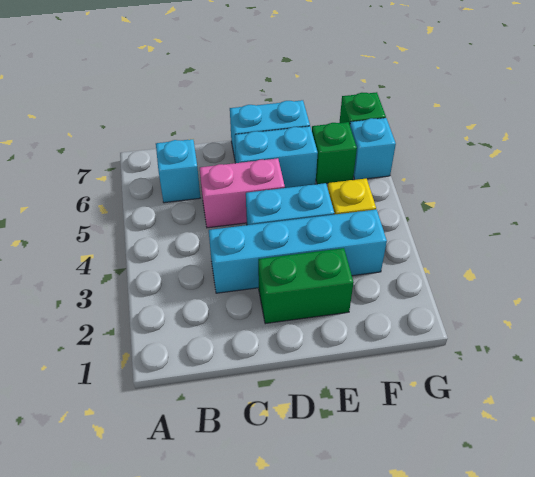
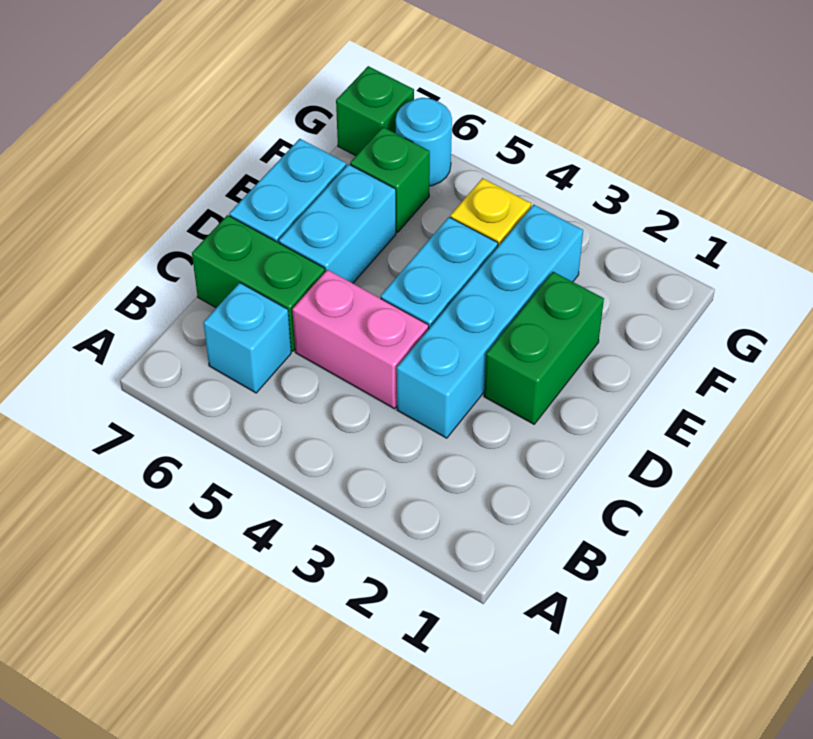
pink 1x2 brick [200,158,285,228] -> pink 1x2 brick turned to [292,270,429,409]
none -> green 1x2 brick [192,215,325,351]
cyan 1x1 brick [350,118,396,180] -> cyan 1x1 round brick [396,98,452,186]

